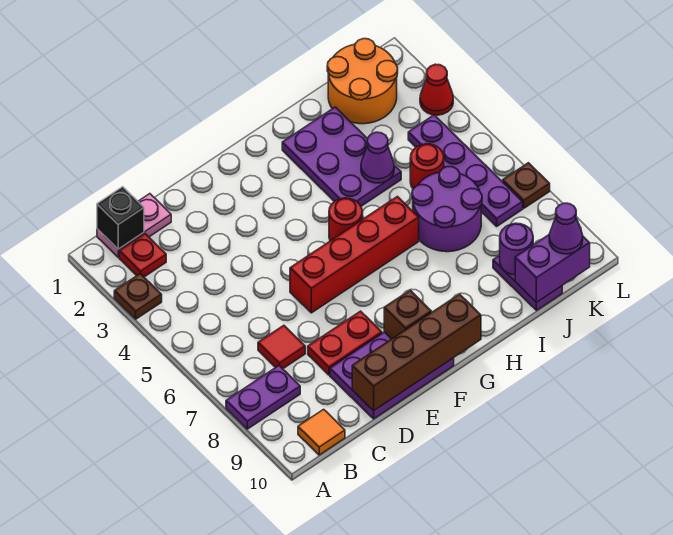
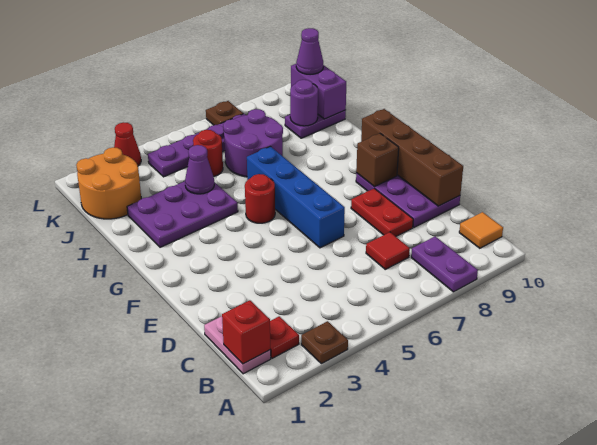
black 1x1 brick [97,187,144,249] -> red 1x1 brick [222,300,270,364]
red 1x4 brick [290,197,419,313] -> blue 1x4 brick [247,146,345,248]

